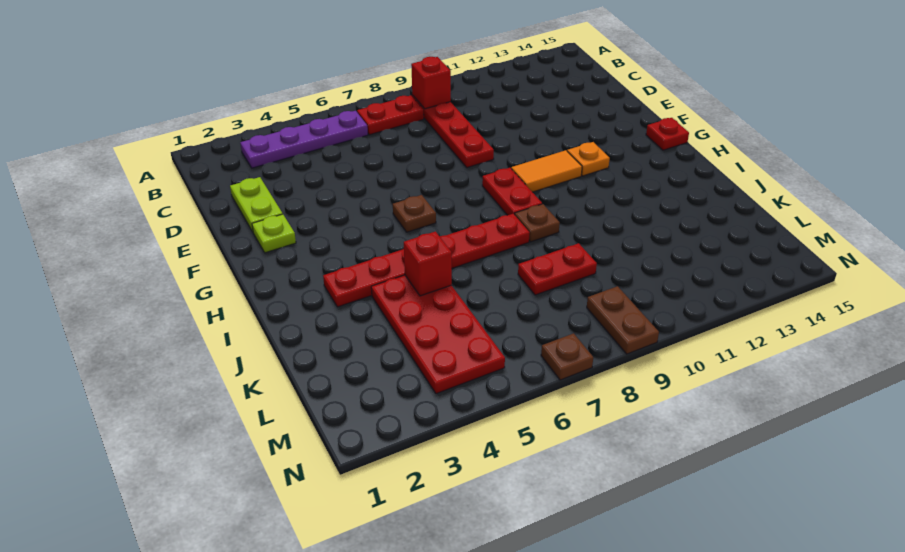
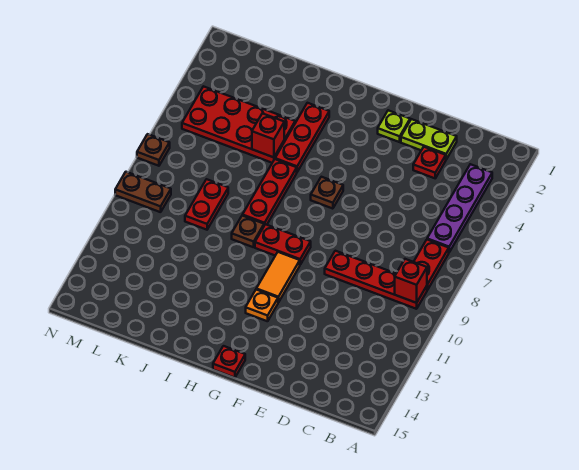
none -> red 1x1 plate [413,147,446,178]

